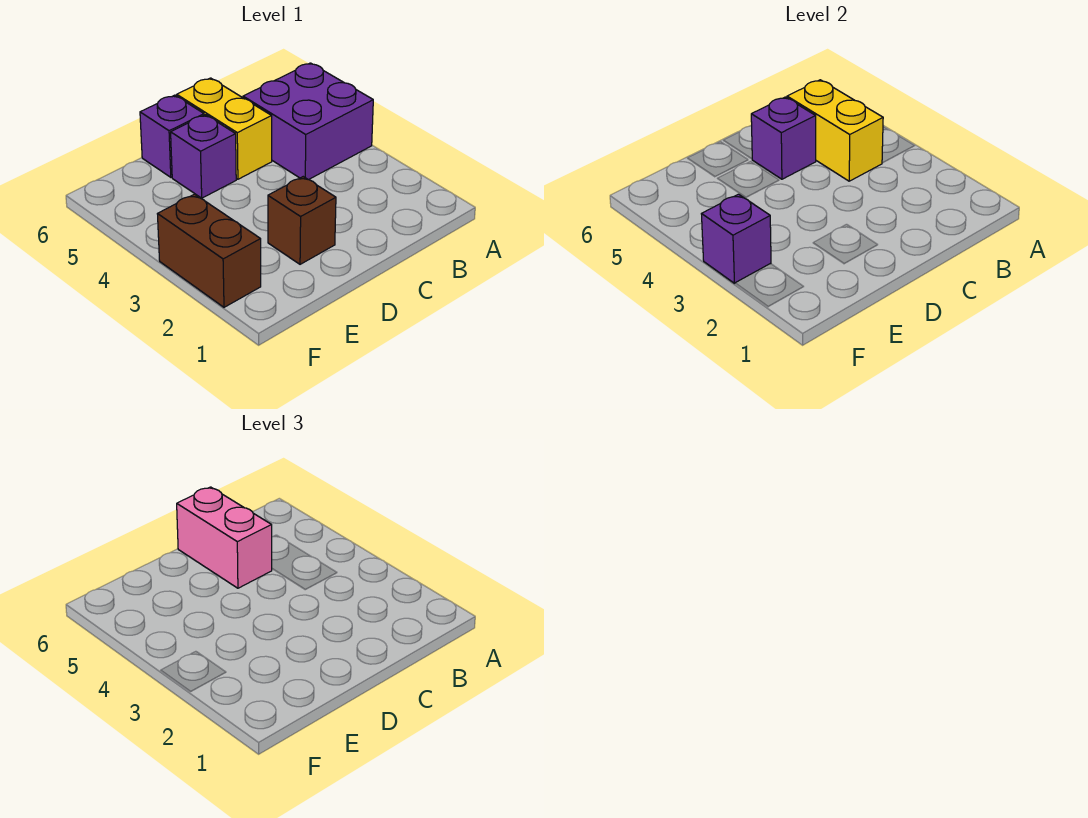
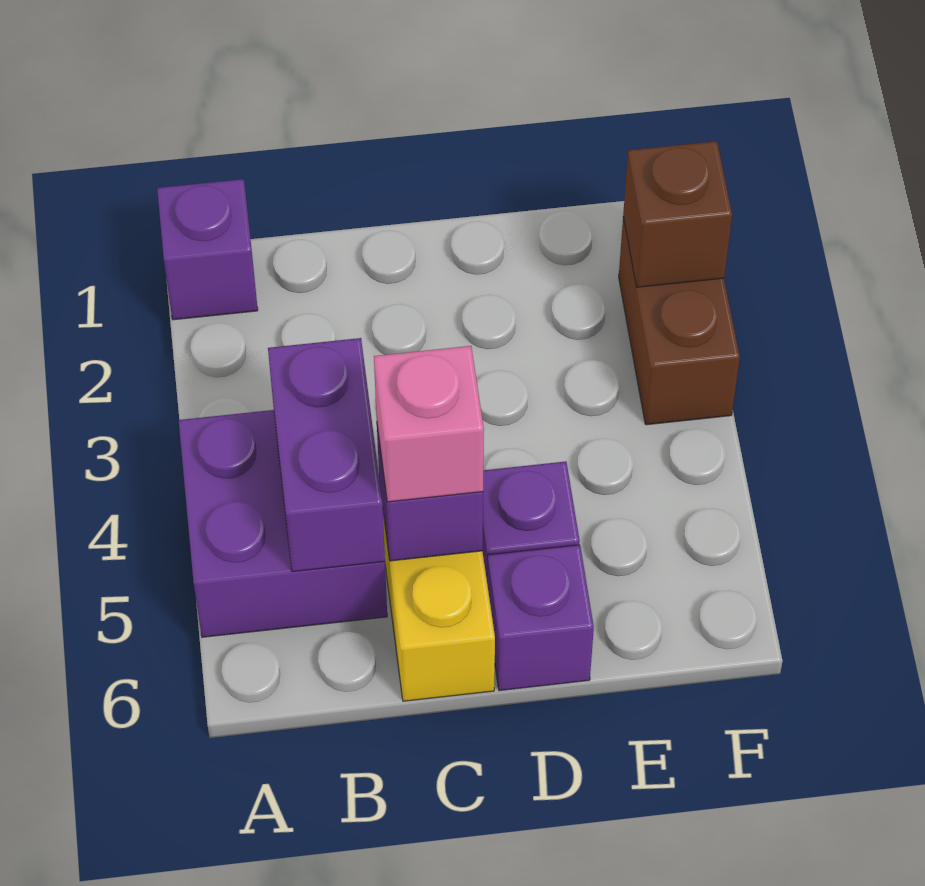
yellow 1x2 brick [787,80,883,181] -> purple 1x2 brick [268,338,385,572]
pink 1x2 brick [177,487,272,588] -> pink 1x1 brick [374,346,484,502]
brown 1x1 brick [268,177,336,264] -> brown 1x1 brick moved to [623,141,732,287]
purple 1x1 brick [702,194,771,283] -> purple 1x1 brick moved to [157,179,258,320]

